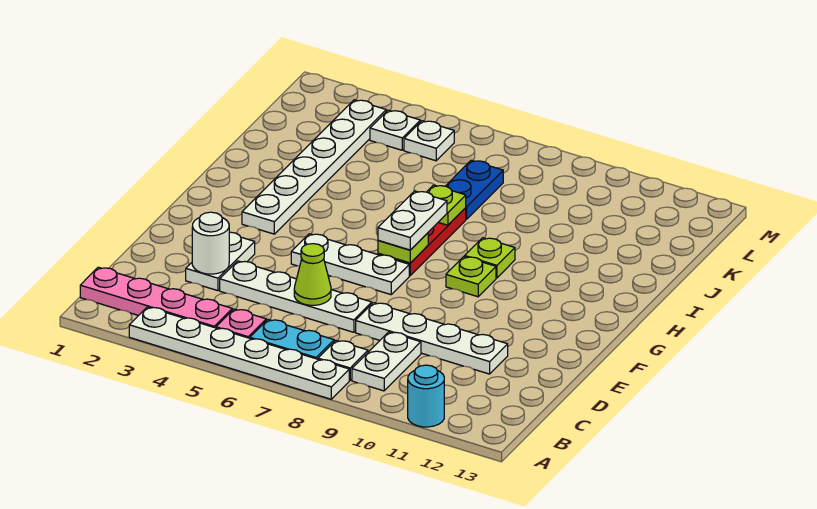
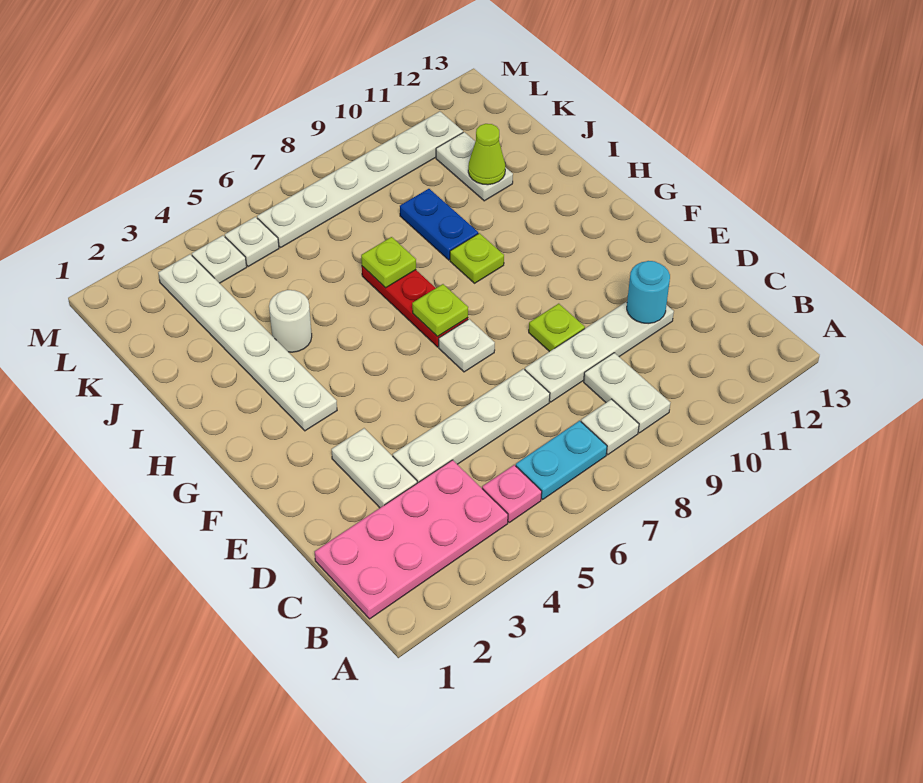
white 1x6 plate [129,307,349,399] -> white 1x6 plate moved to [257,111,463,247]
cyan 1x1 round brick [408,365,444,427] -> cyan 1x1 round brick moved to [627,261,670,324]
pink 1x4 plate [80,267,232,328] -> pink 2x4 plate [315,460,508,619]
white 1x1 round brick [192,212,229,274] -> white 1x1 round brick moved to [269,290,312,352]
lime 1x1 cone [294,244,331,305] -> lime 1x1 cone moved to [468,124,505,185]
white 1x3 plate [291,234,409,295] -> white 1x1 plate [439,319,495,372]
white 1x2 plate [378,191,447,250] -> white 1x2 plate moved to [436,132,513,201]
lime 1x1 plate [446,257,496,297] -> lime 1x1 plate moved to [529,304,585,352]
blue 1x2 plate [446,160,503,219] -> blue 1x2 plate moved to [400,189,478,260]

